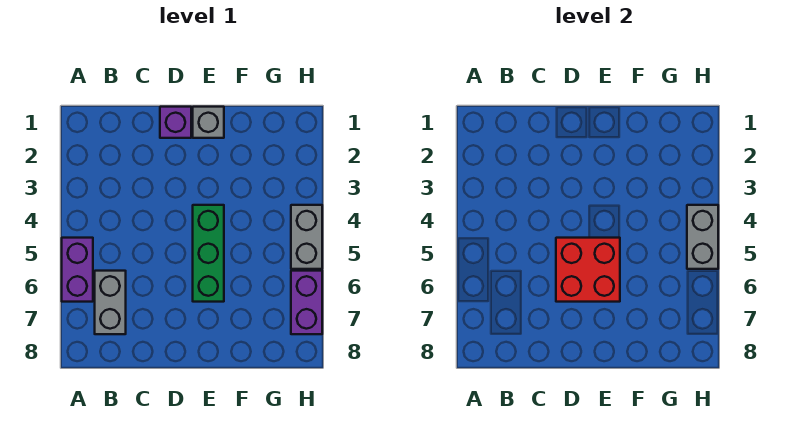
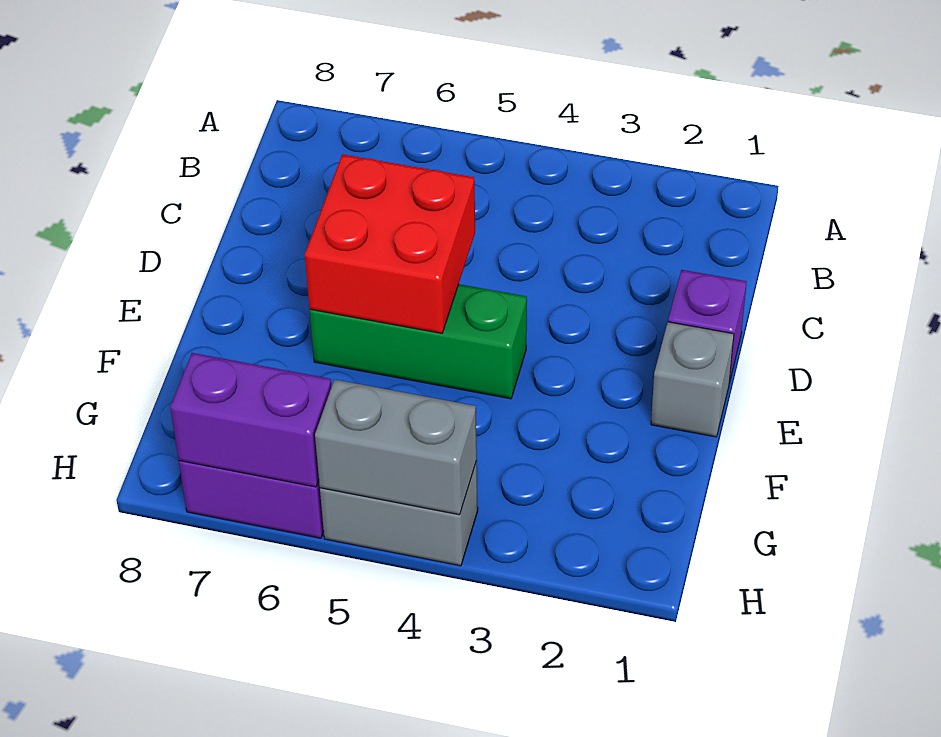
purple 1x2 brick [62,238,93,302] -> purple 1x2 brick moved to [170,353,331,487]
grey 1x2 brick [95,271,126,334] -> none

